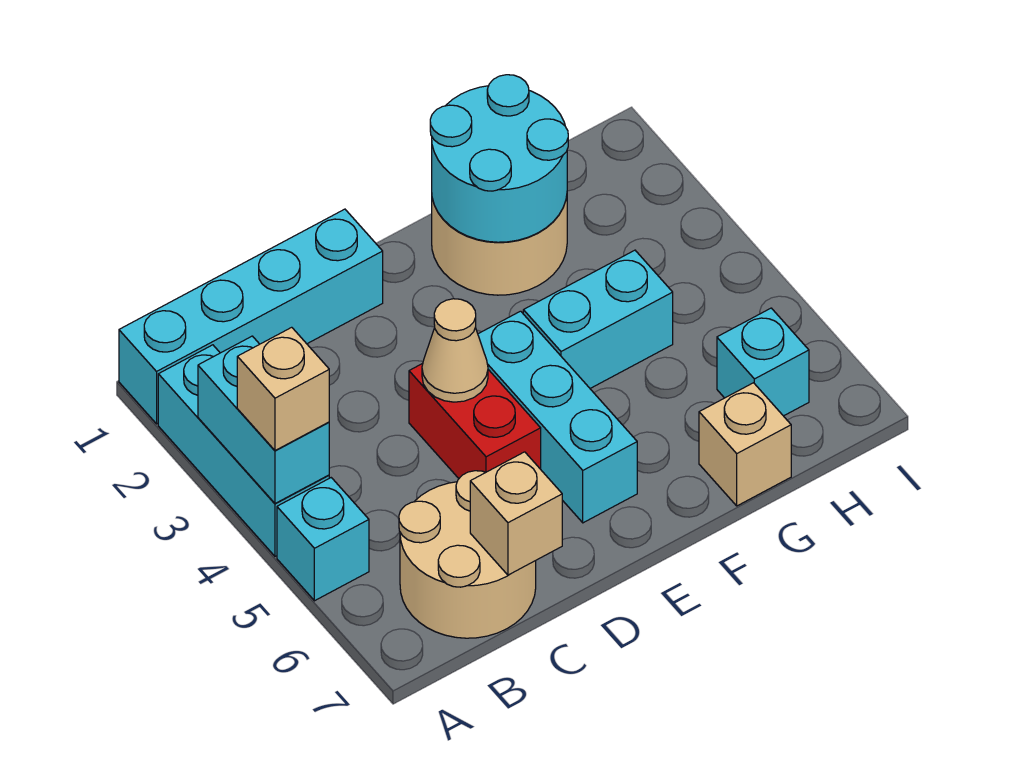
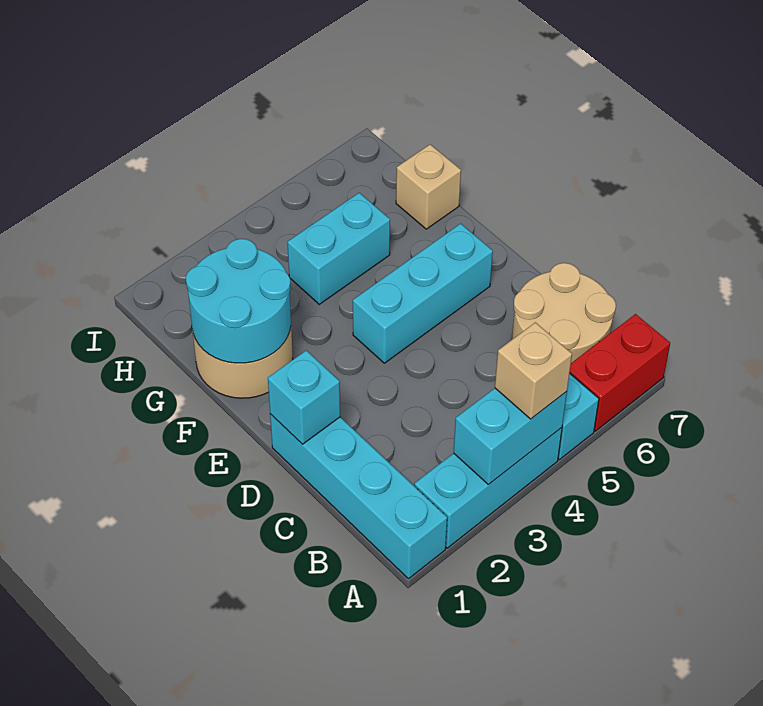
tan 1x1 brick [470,452,562,575] -> none
red 1x2 brick [409,363,541,478] -> red 1x2 brick moved to [570,314,670,431]
tan 1x1 cone [422,299,488,402] -> none
cyan 1x2 brick [523,250,673,388] -> cyan 1x2 brick turned to [288,193,390,304]
cyan 1x1 brick [717,308,809,416] -> cyan 1x1 brick moved to [268,350,340,444]

